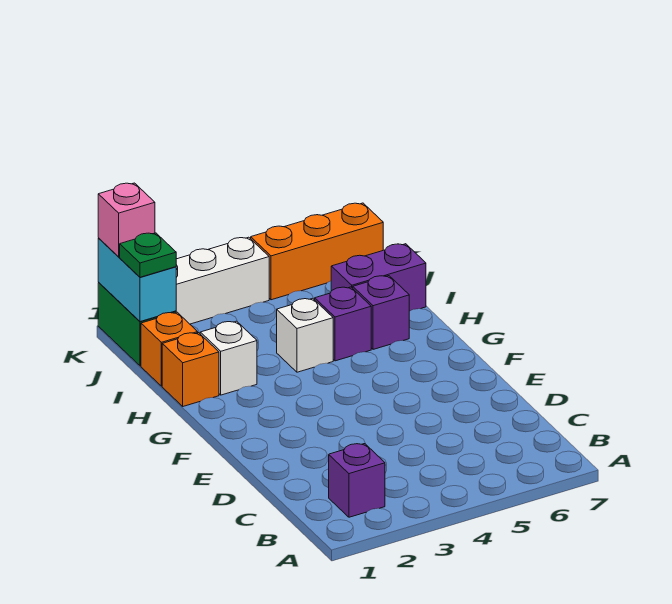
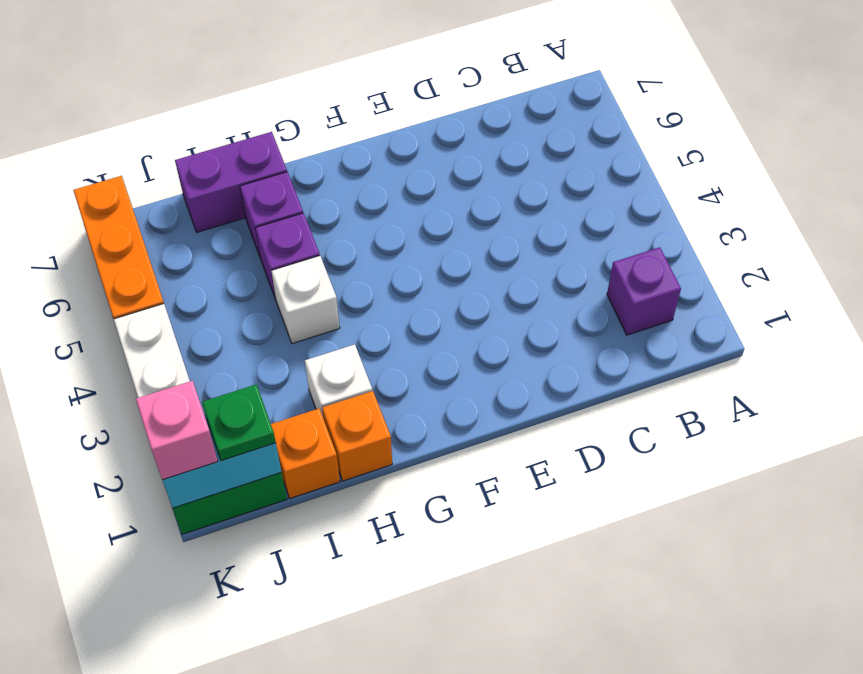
purple 1x2 brick [331,244,426,311] -> purple 1x2 brick turned to [175,132,287,232]

